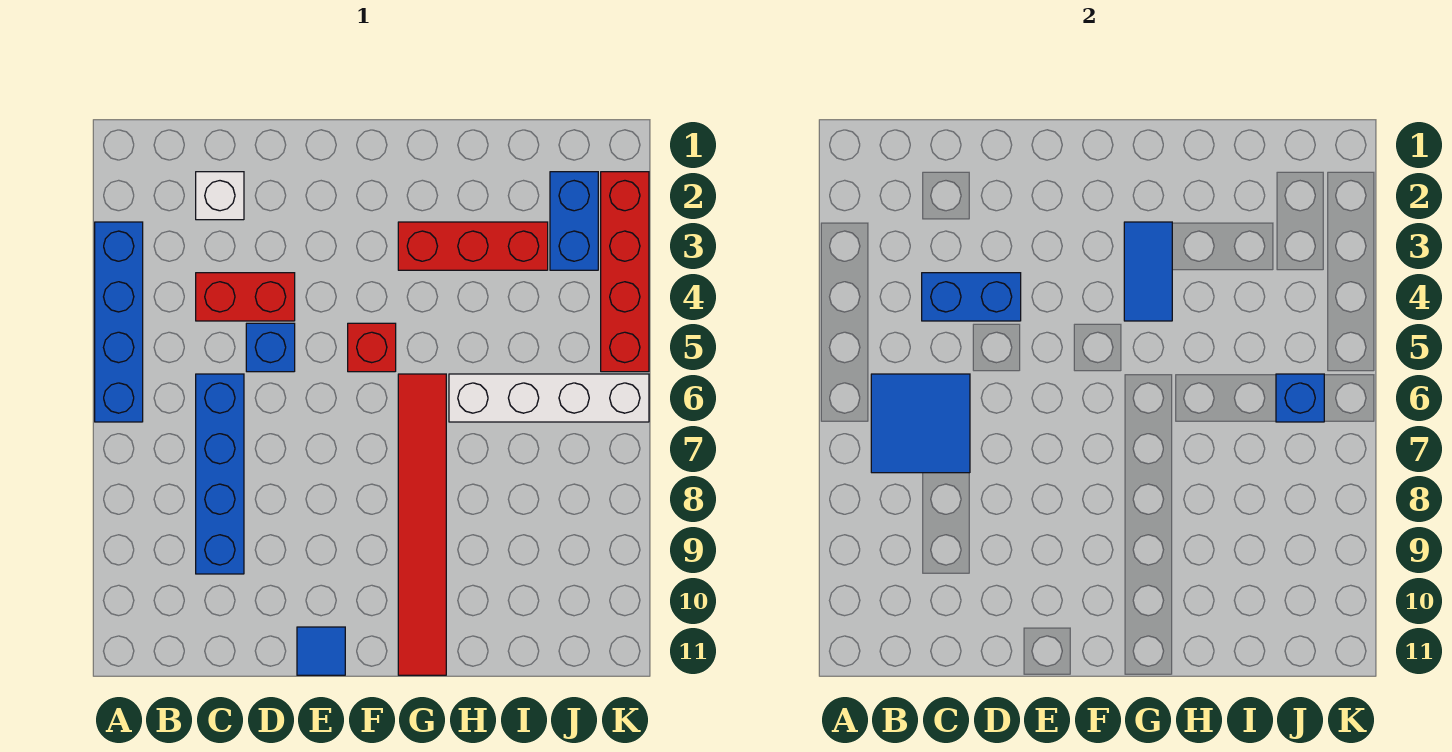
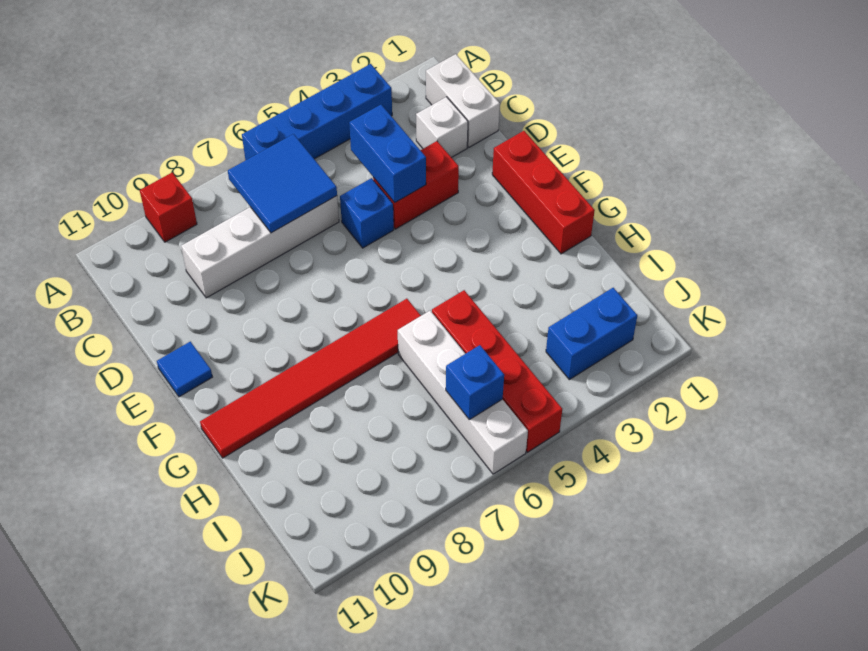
none -> white 1x2 brick [426,54,500,147]
red 1x2 brick [196,273,295,321] -> red 1x2 brick turned to [373,141,459,229]
blue 1x4 brick [196,374,244,574] -> white 1x4 brick [181,196,339,298]
red 1x1 brick [348,323,396,372] -> red 1x1 brick moved to [140,173,197,242]
red 1x3 brick [398,222,548,270] -> red 1x3 brick moved to [492,131,595,254]
blue 1x2 tile [1124,222,1172,321] -> none
red 1x4 brick [601,172,649,372] -> red 1x4 brick turned to [432,290,562,452]

